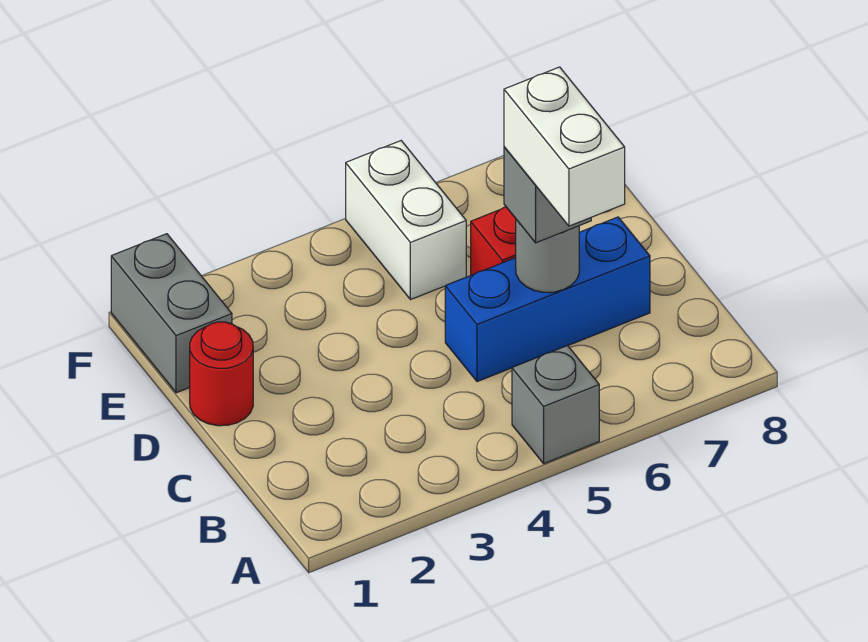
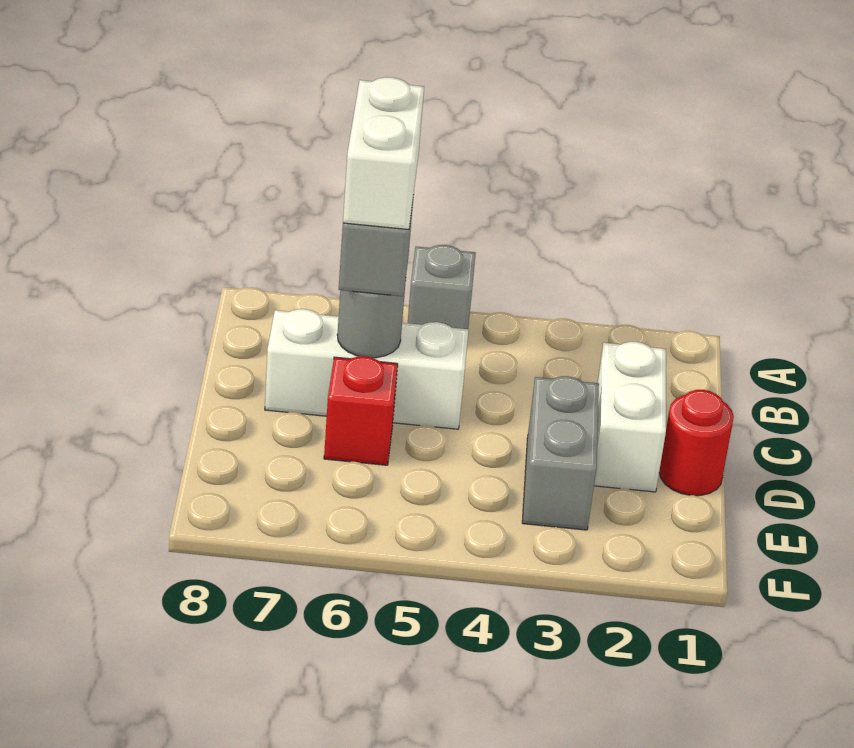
blue 1x3 brick [445,217,650,382] -> white 1x3 brick [265,309,468,429]
grey 1x2 brick [111,234,232,393] -> grey 1x2 brick moved to [522,376,599,530]
white 1x2 brick [346,141,466,300] -> white 1x2 brick moved to [594,342,666,492]

